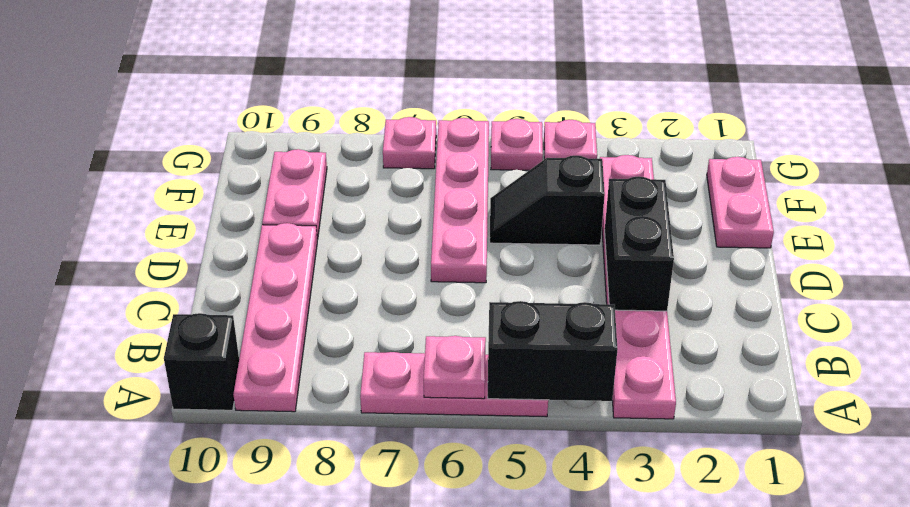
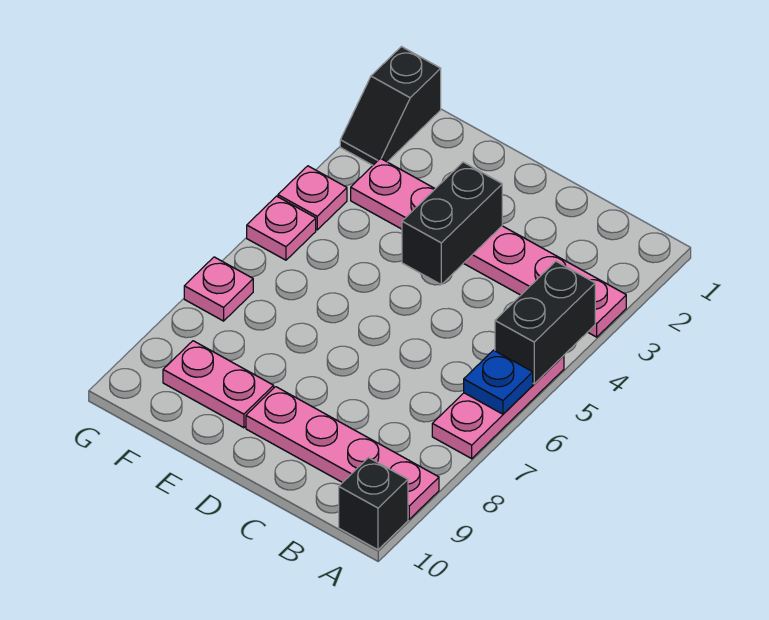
pink 1x1 plate [424,336,486,399] -> blue 1x1 plate [464,350,533,414]
black 1x2 brick [605,176,674,311] -> black 1x2 brick turned to [402,162,502,284]
pink 1x4 plate [431,118,489,283] -> none
pink 1x2 plate [707,157,774,248] -> none
black 1x2 slope [490,156,605,245] -> black 1x2 slope moved to [340,47,441,165]

